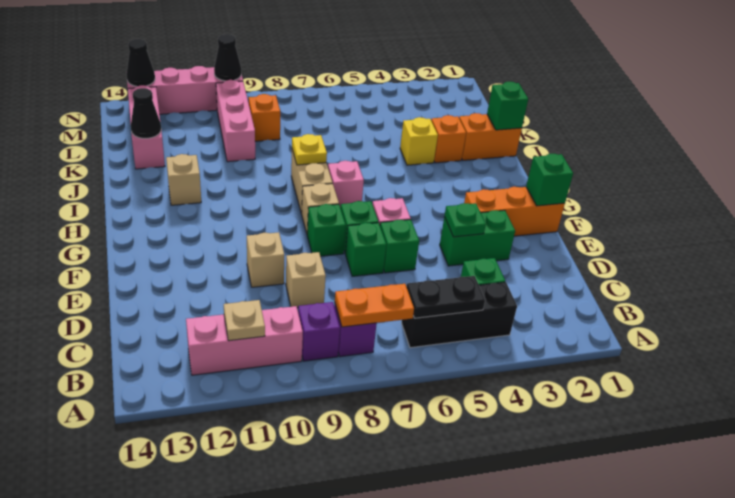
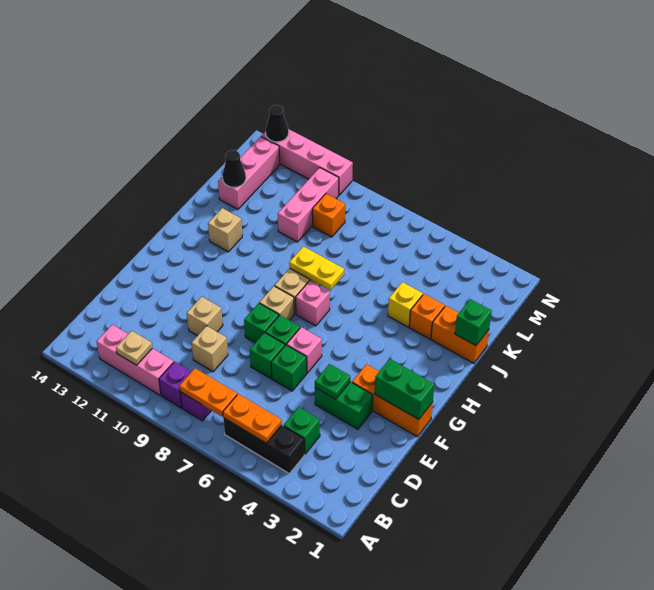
black 1x2 plate [406,276,485,318] -> orange 1x2 plate [223,394,282,443]
green 1x1 brick [526,154,573,206] -> green 1x2 brick [375,359,434,420]
yellow 1x1 plate [292,134,327,165] -> yellow 1x2 plate [289,246,344,291]
black 1x1 cone [214,34,241,81] -> none

